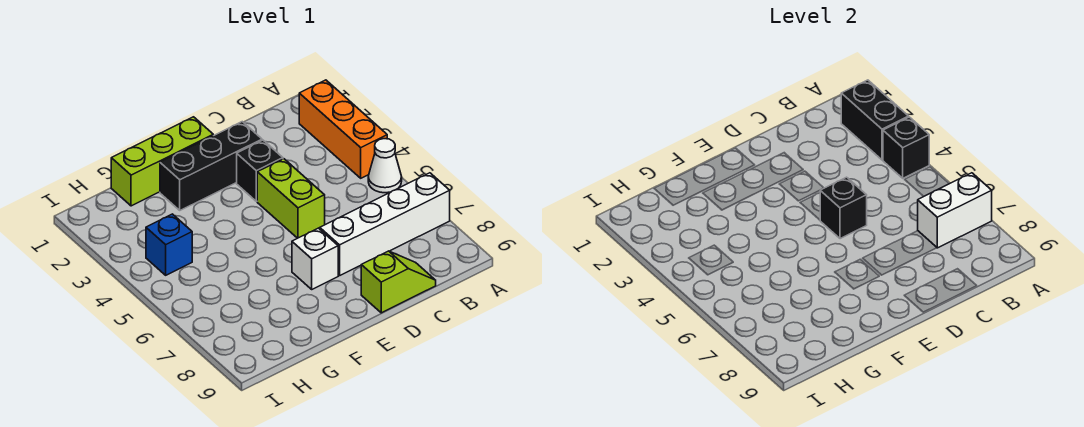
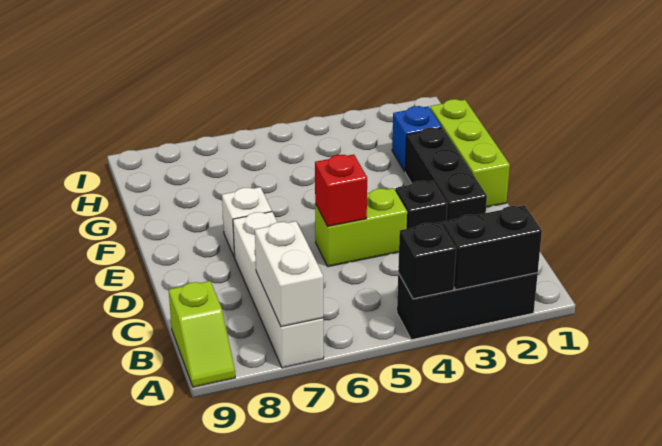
orange 1x3 brick [299,80,387,178] -> black 1x3 brick [397,273,538,340]
white 1x1 cone [368,139,402,193] -> none
lime 1x2 slope [361,251,436,313] -> lime 1x2 slope moved to [169,281,235,387]
black 1x1 brick [820,177,867,239] -> red 1x1 brick [315,154,367,226]
blue 1x1 brick [146,214,192,275] -> blue 1x1 brick moved to [392,106,442,171]

